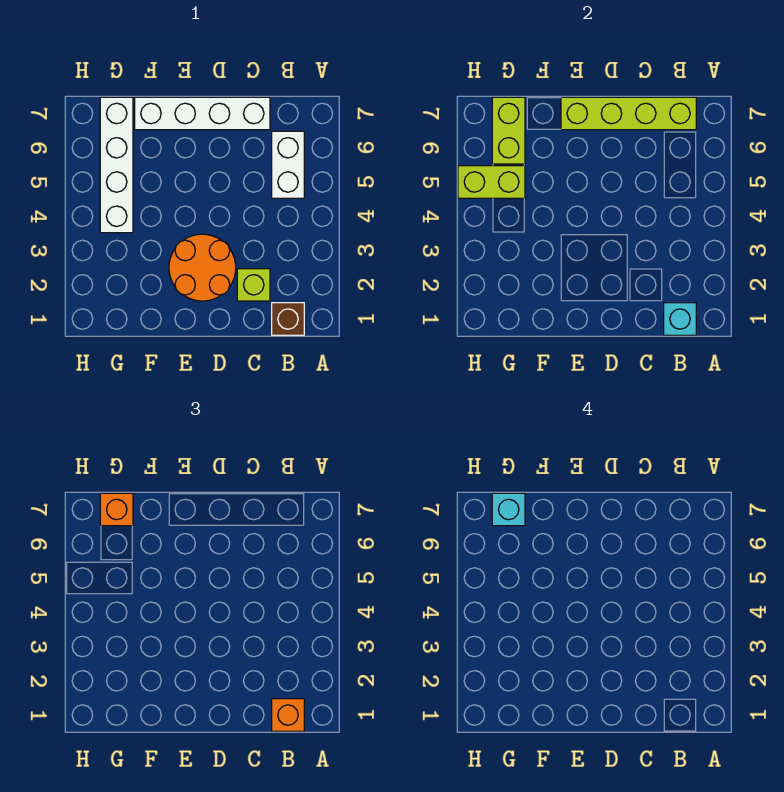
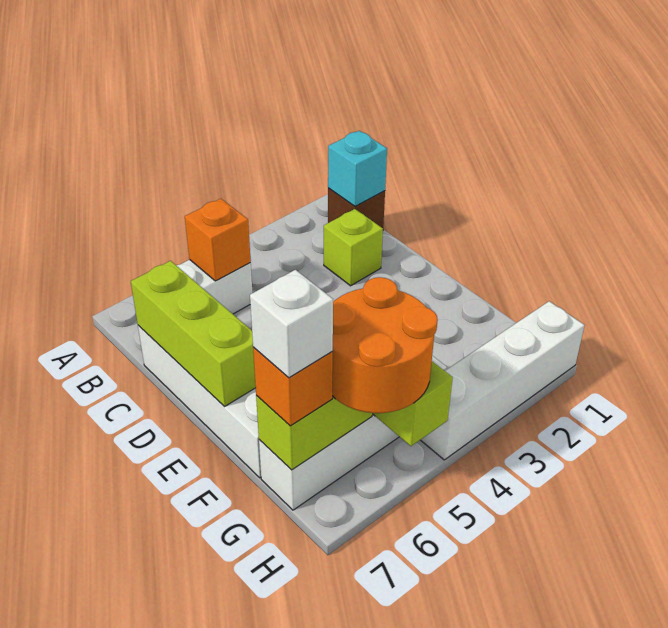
orange 1x1 brick [272,699,304,731] -> orange 1x1 brick moved to [185,199,251,281]
lime 1x4 brick [561,97,696,130] -> lime 1x3 brick [131,261,256,407]
orange 2x2 round brick [169,234,236,301] -> orange 2x2 round brick moved to [332,277,438,413]
cyan 1x1 brick [492,493,525,526] -> white 1x1 brick [250,270,333,378]
none -> white 1x4 brick [421,301,585,460]

